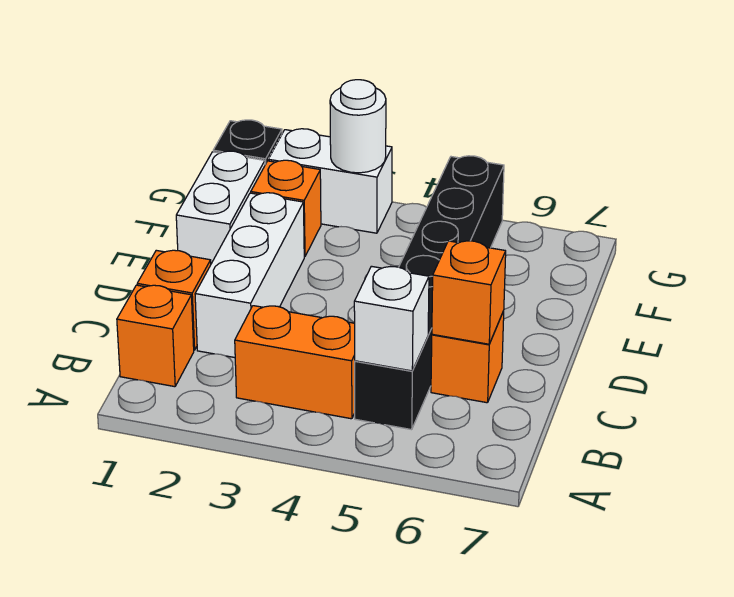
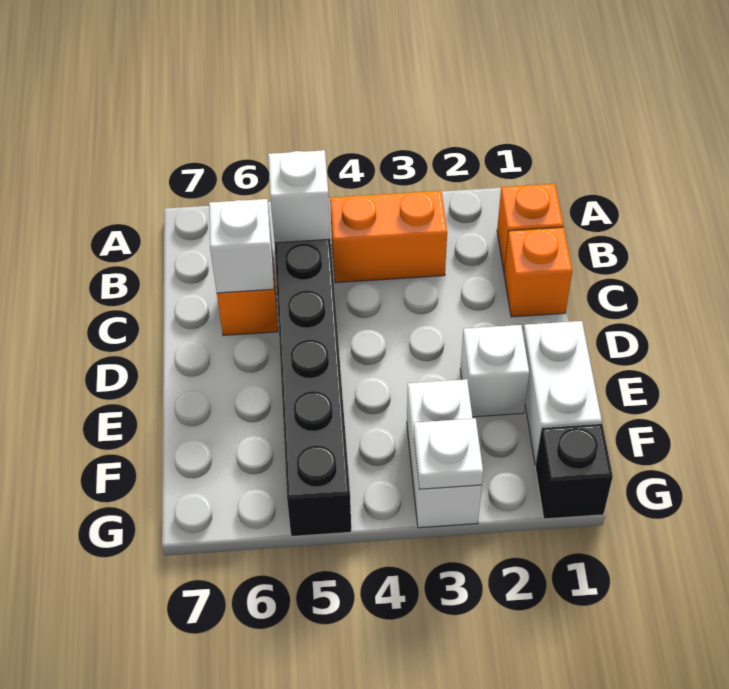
white 1x3 brick [195,193,304,358] -> white 1x1 brick [460,325,529,417]
orange 1x1 brick [432,241,506,344] -> white 1x1 brick [209,199,274,293]
orange 1x1 brick [251,160,321,257] -> none
white 1x2 brick [268,129,392,233] -> white 1x2 brick turned to [407,379,482,528]
white 1x1 round brick [330,80,386,173] -> white 1x1 plate [414,418,483,489]

